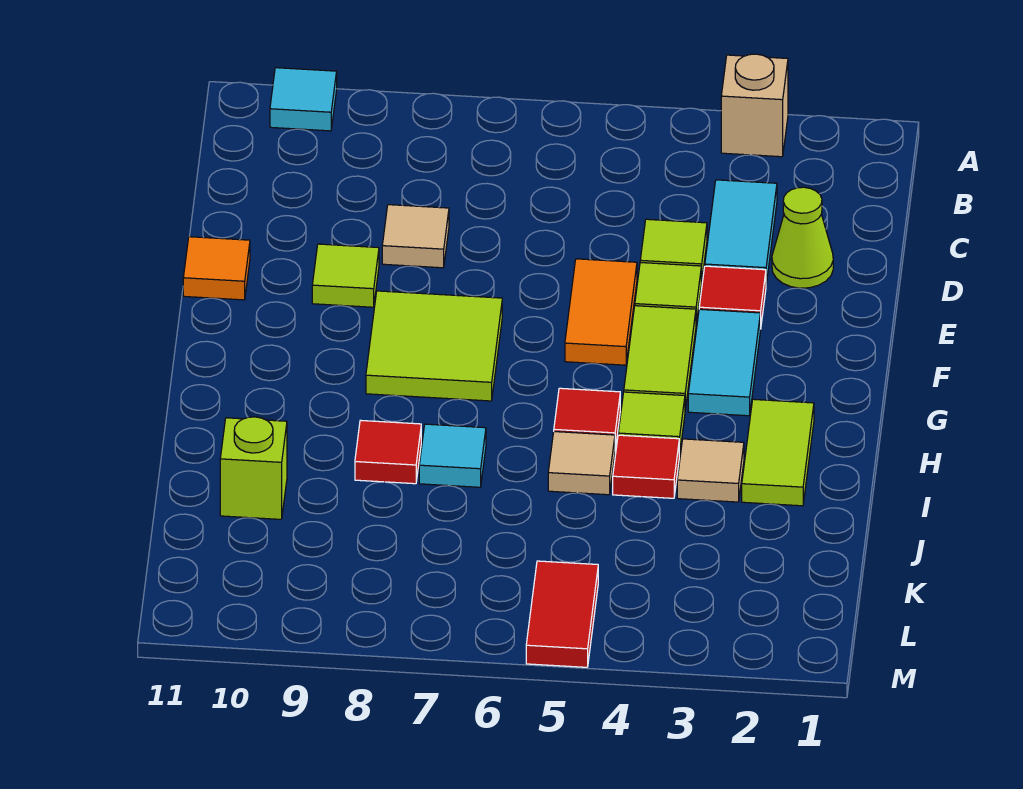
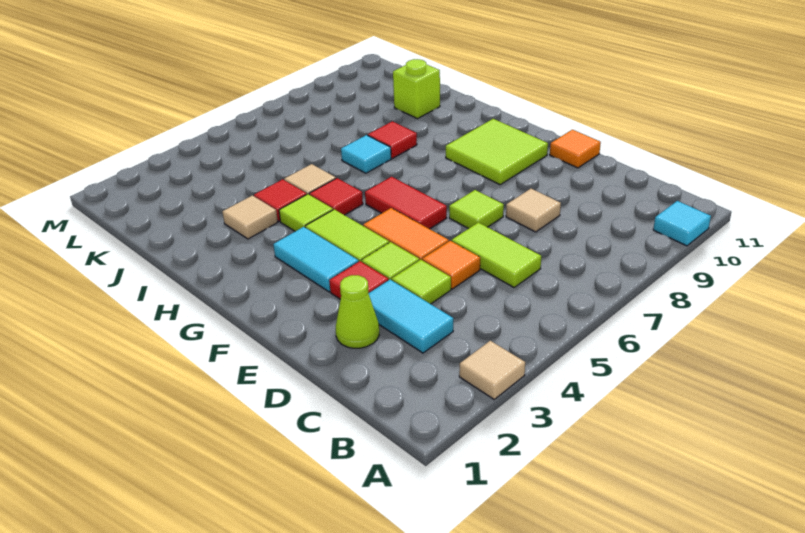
tan 1x1 brick [721,54,788,157] -> tan 1x1 tile [459,341,525,399]
none -> orange 1x1 tile [422,241,480,289]
lime 1x1 tile [312,244,379,307] -> lime 1x1 tile moved to [449,190,504,229]
lime 2x2 tile [366,291,502,401] -> lime 2x2 tile moved to [446,119,548,185]
lime 1x2 tile [742,399,814,506] -> lime 1x2 tile moved to [452,222,541,287]
red 1x2 tile [526,561,598,667] -> red 1x2 tile moved to [365,177,447,229]

